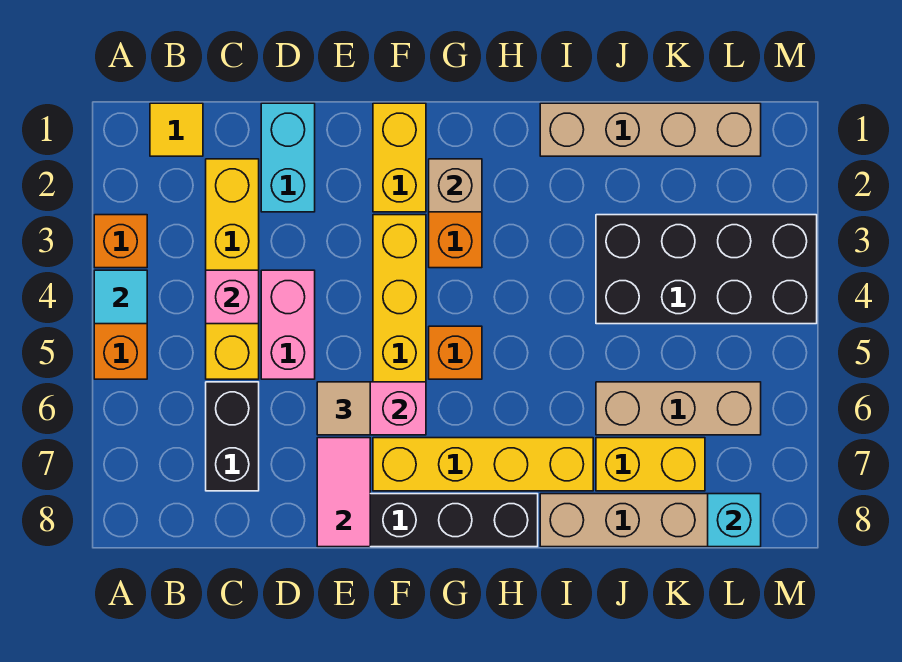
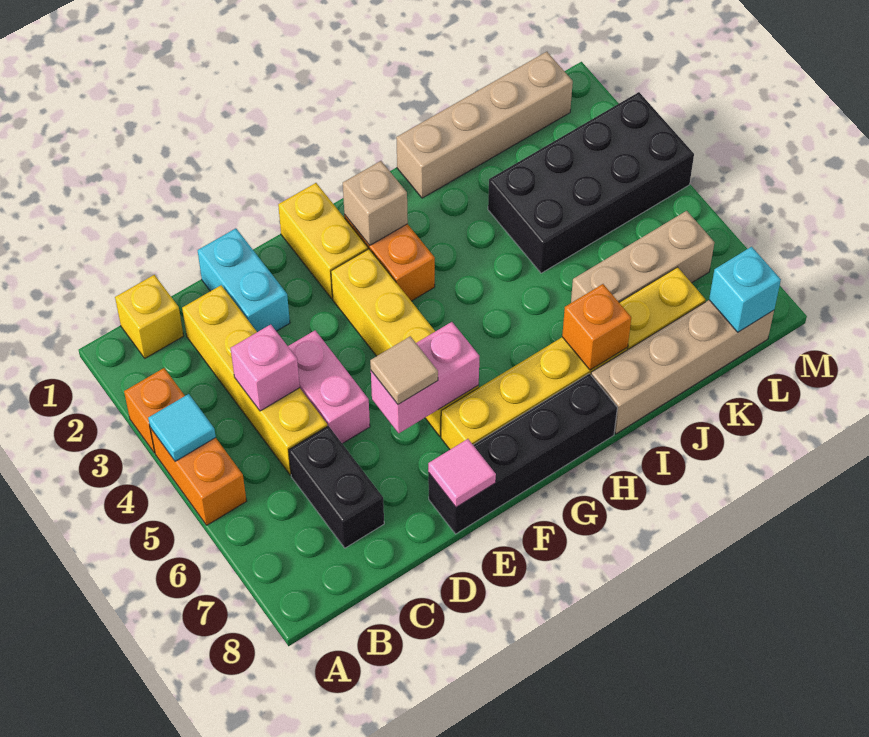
yellow 1x1 tile [150,103,203,156] -> yellow 1x1 brick [115,275,183,358]
pink 1x2 tile [317,438,370,547] -> pink 1x1 tile [428,439,496,507]
orange 1x1 brick [429,326,482,379] -> orange 1x1 brick moved to [562,284,631,370]

